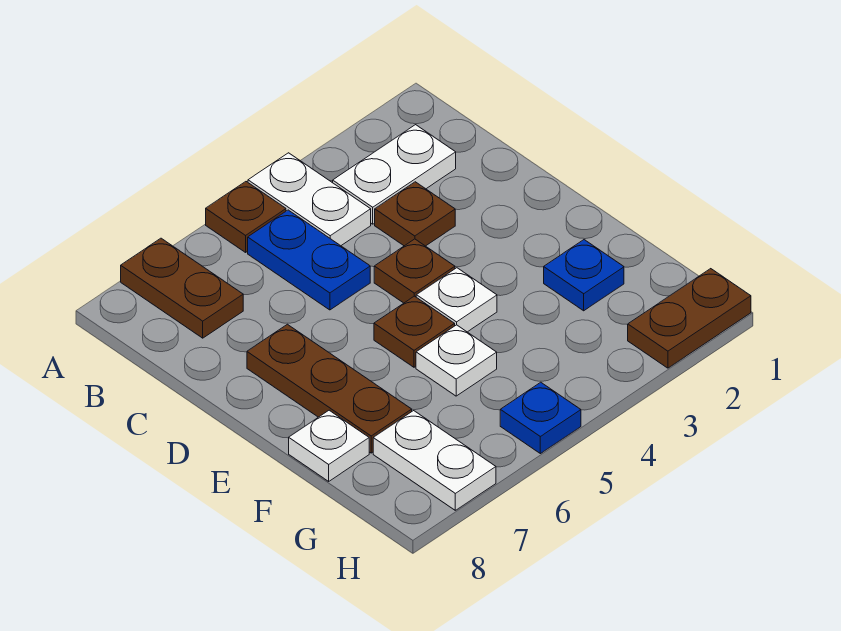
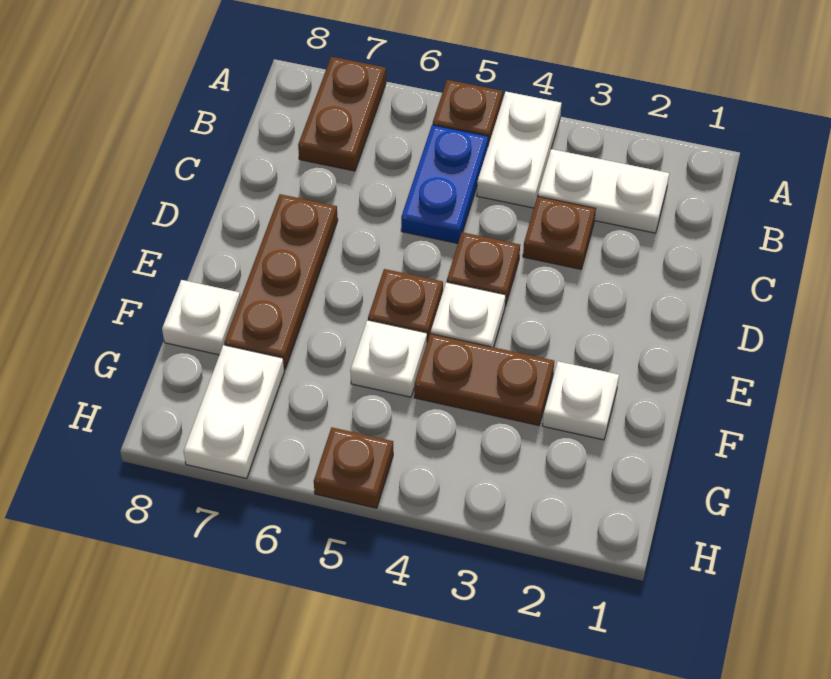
blue 1x1 plate [544,240,624,311] -> white 1x1 plate [543,361,619,440]
brown 1x2 plate [628,269,751,368] -> brown 1x2 plate moved to [414,334,554,425]
blue 1x1 plate [500,382,581,454] -> brown 1x1 plate [314,428,393,508]

